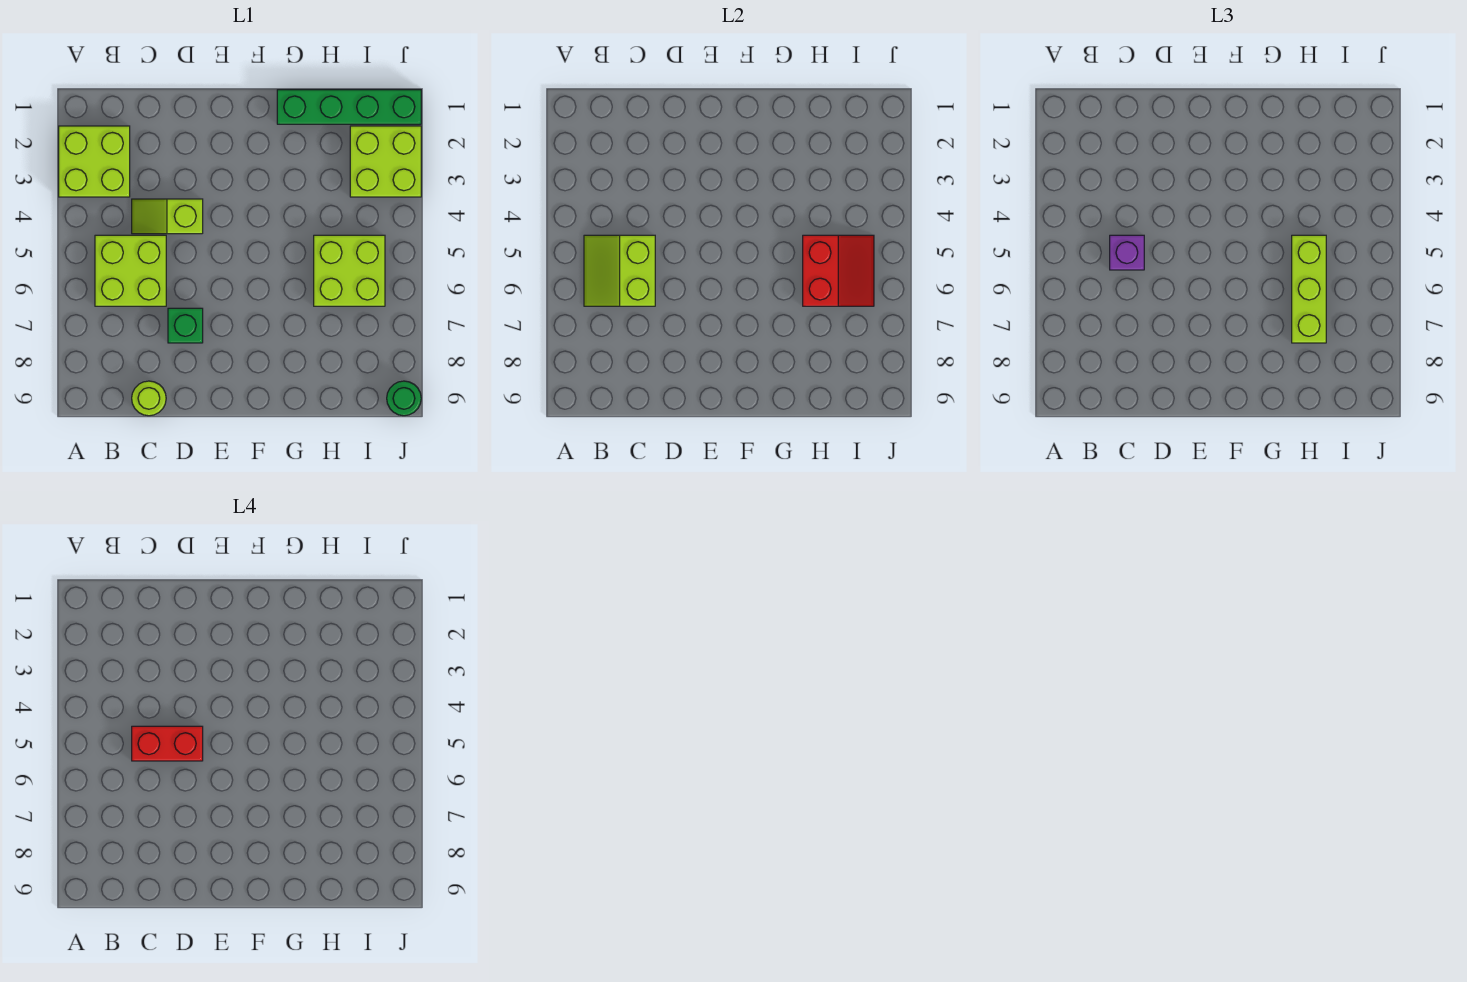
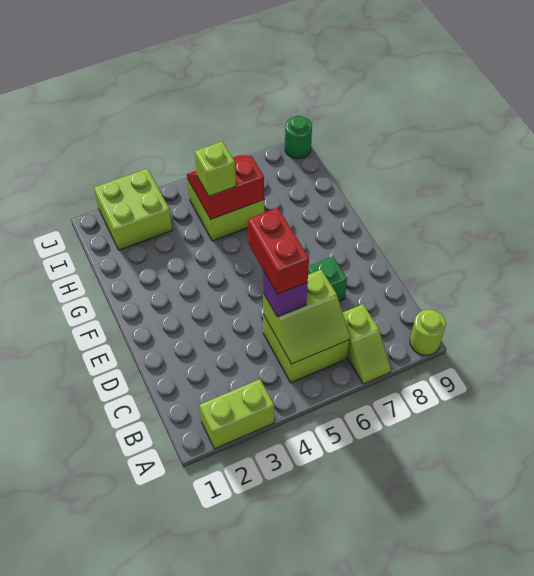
lime 2x2 brick [59,126,130,197] -> lime 1x2 brick [199,379,274,449]
lime 1x2 slope [132,199,203,234] -> lime 1x2 slope moved to [343,304,391,384]
lime 1x1 round brick [132,381,166,416] -> lime 1x1 round brick moved to [410,310,446,355]
green 1x4 brick [277,90,421,124] -> none
lime 1x3 brick [1292,235,1326,343] -> lime 1x1 brick [195,142,236,196]

